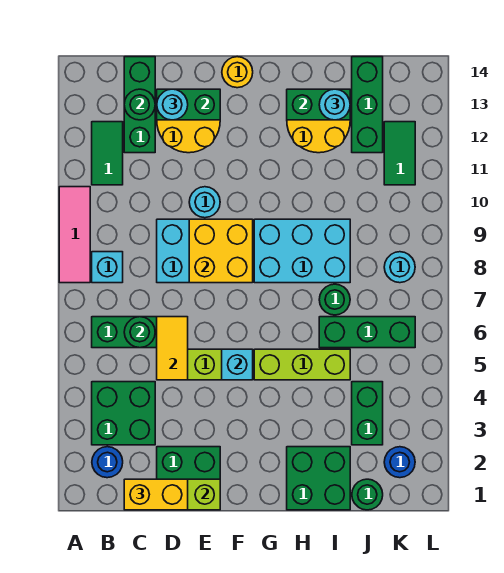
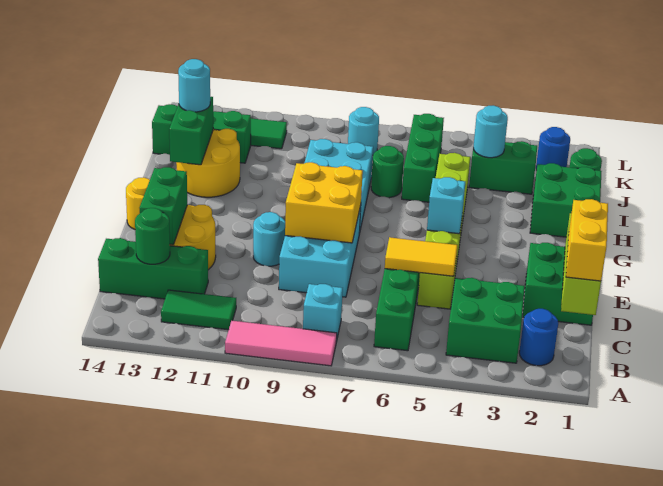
green 1x1 round brick [124,317,155,348] -> none
cyan 1x1 round brick [157,89,188,120] -> cyan 1x1 round brick moved to [473,105,508,158]

